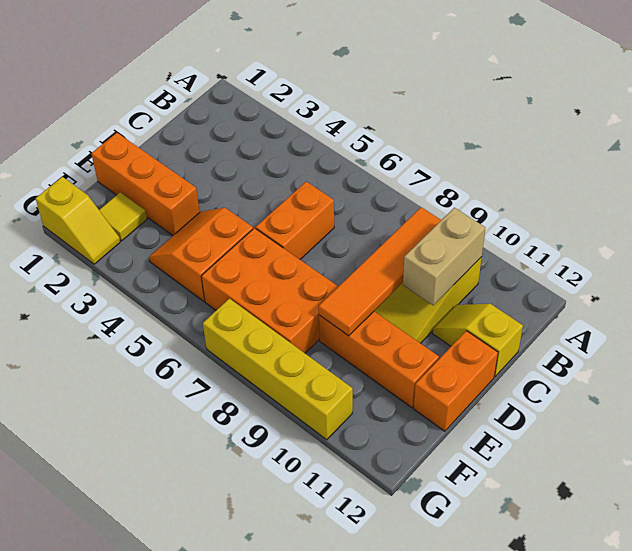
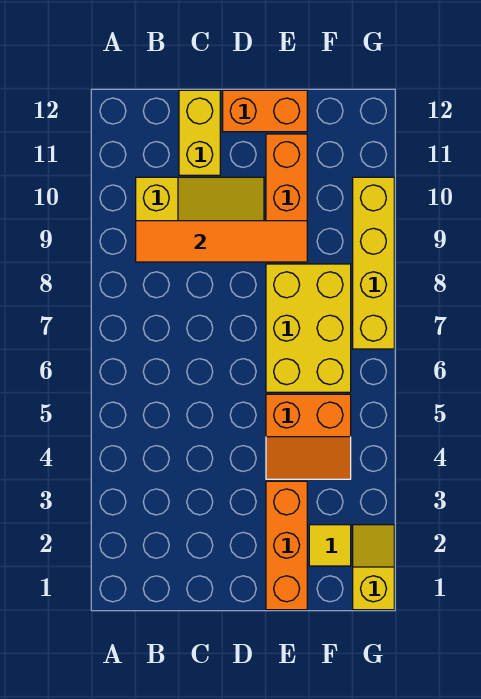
tan 1x2 brick [403,208,485,305] -> none
orange 1x2 brick [256,182,334,259] -> none
yellow 1x2 slope [433,304,523,377] -> yellow 1x2 brick [179,90,220,175]
orange 2x3 brick [201,228,339,353] -> yellow 2x3 brick [266,264,351,392]

